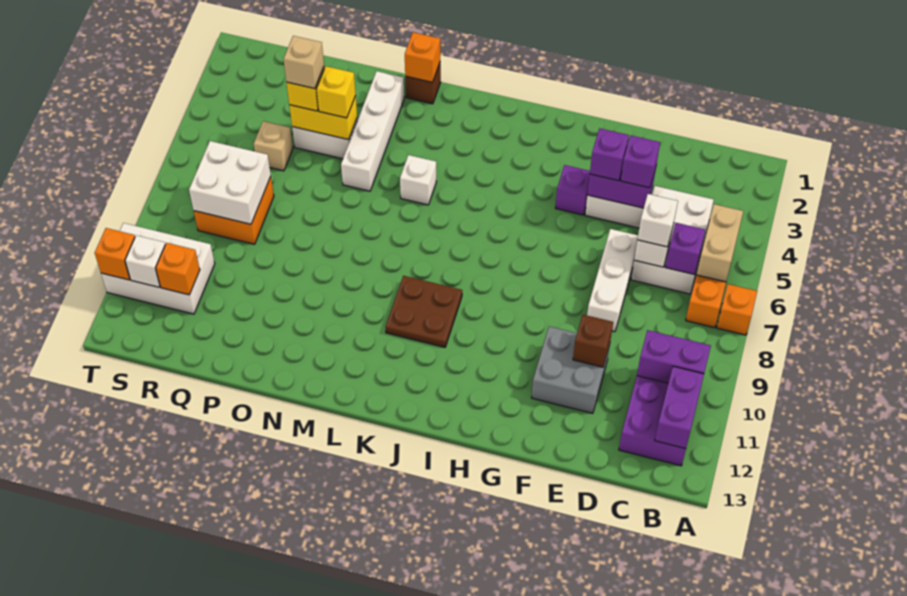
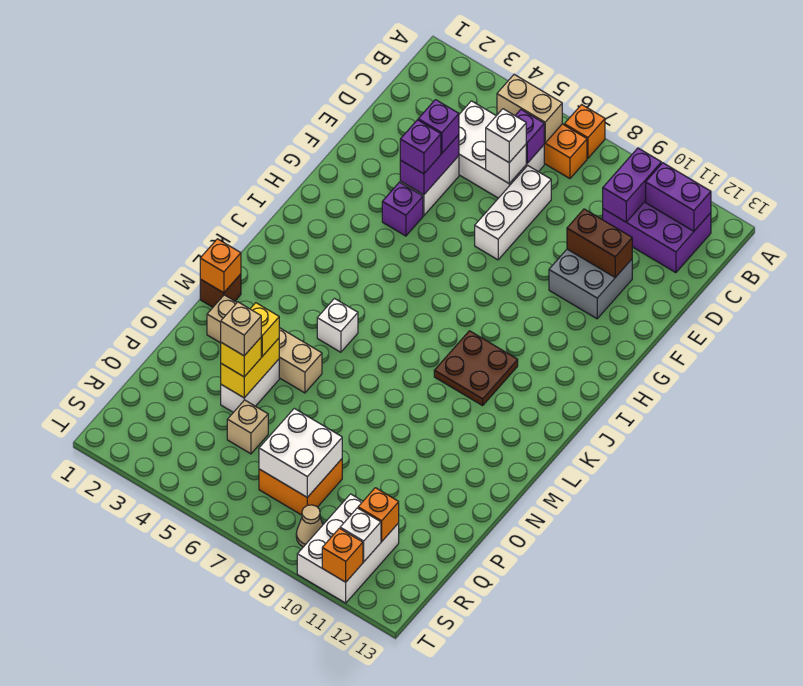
white 1x3 brick [587,229,638,332] -> white 1x3 brick turned to [475,166,551,260]
brown 1x1 brick [573,315,613,367] -> brown 1x2 brick [567,209,632,277]
white 1x4 brick [341,71,404,191] -> tan 1x4 brick [207,295,322,393]
none -> tan 1x1 cone [296,505,323,547]

